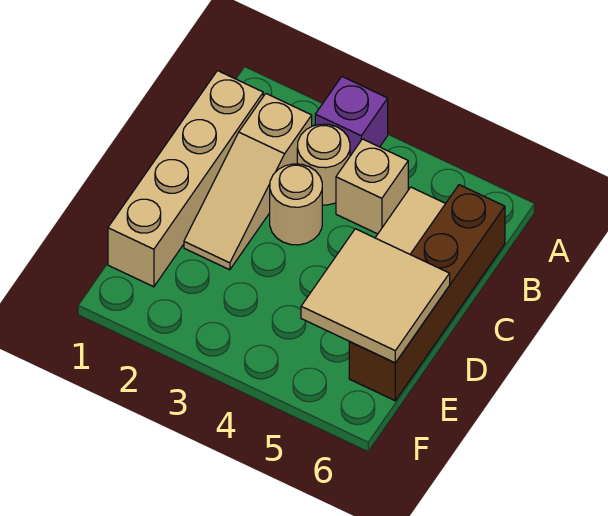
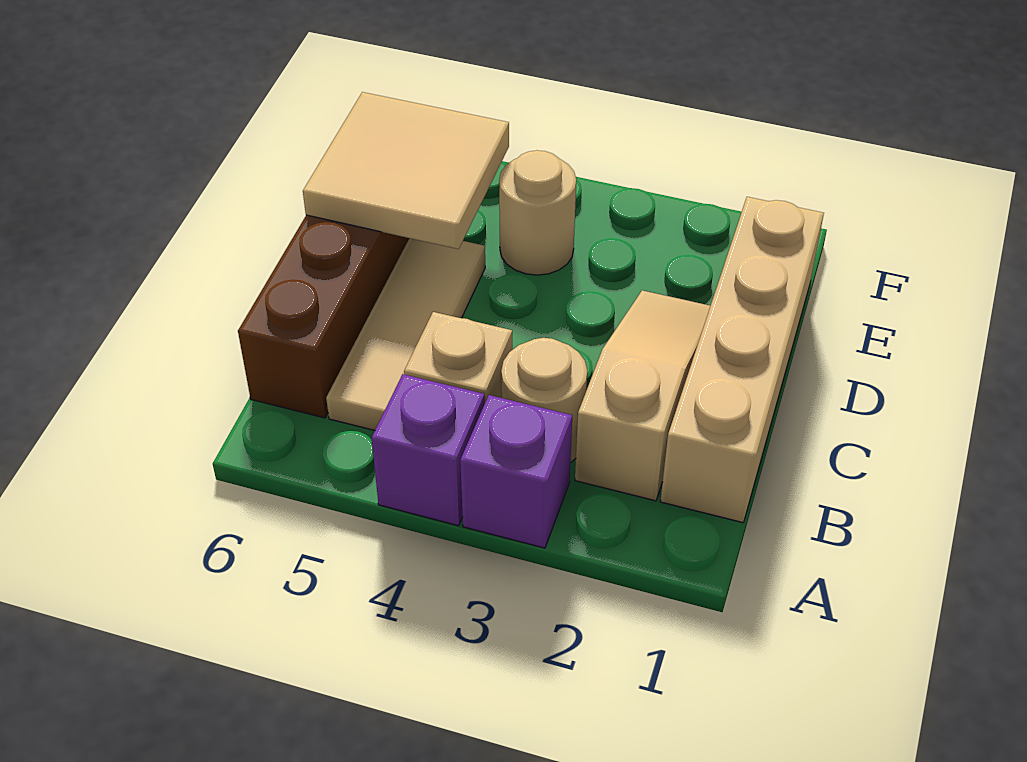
none -> purple 1x1 brick [372,374,485,526]
tan 1x1 round brick [270,164,322,245] -> tan 1x1 round brick moved to [499,150,576,275]

